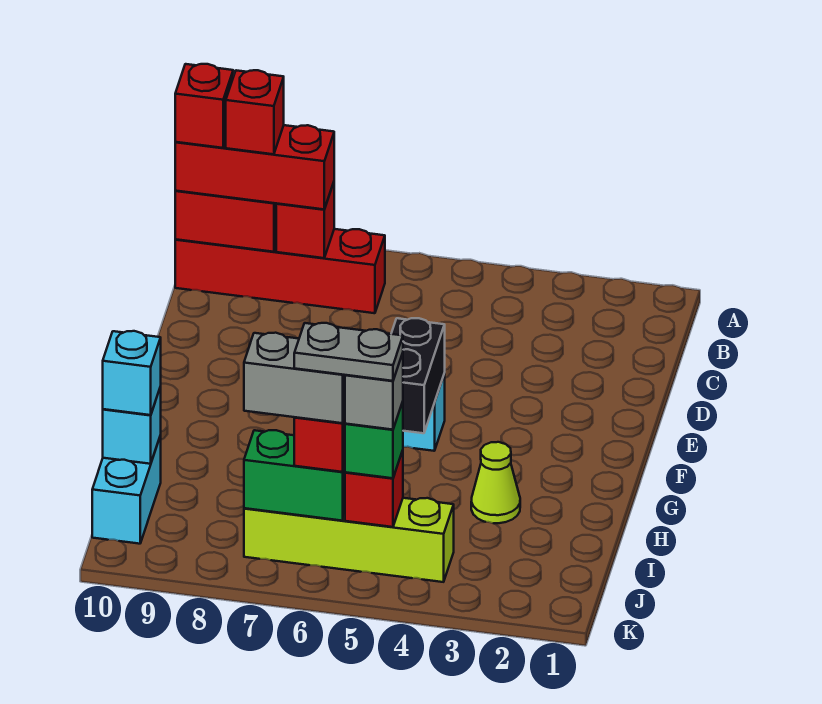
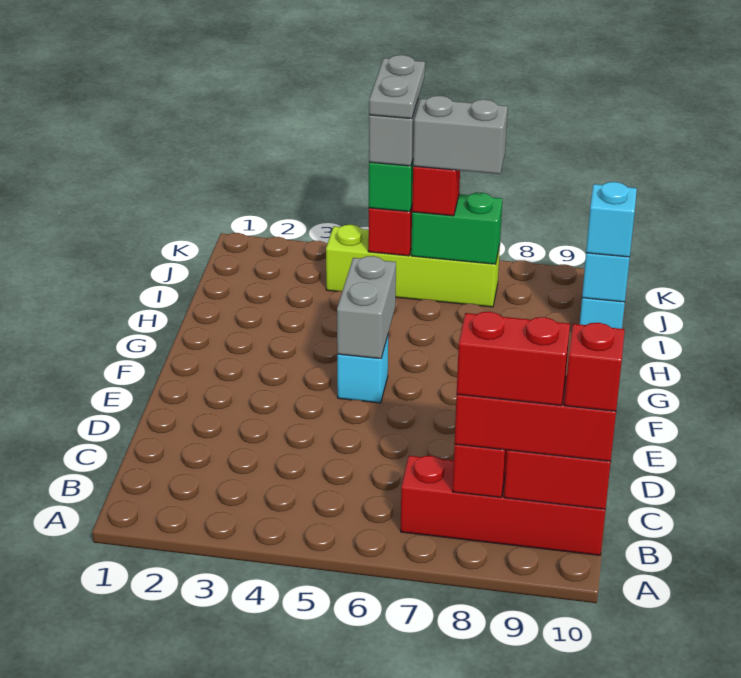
red 1x1 brick [226,70,284,154] -> red 1x2 brick [457,312,570,406]
black 1x2 brick [391,318,445,433] -> grey 1x2 brick [337,256,396,359]
lime 1x1 cone [471,442,520,523] -> none
grey 1x2 plate [294,323,403,381] -> grey 1x2 plate turned to [369,55,425,119]

